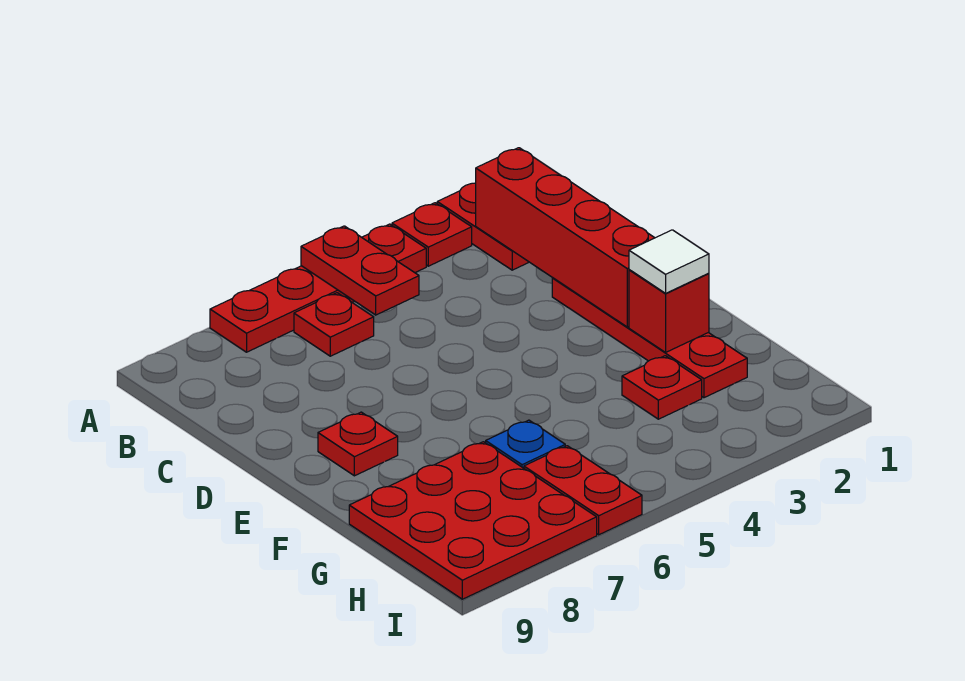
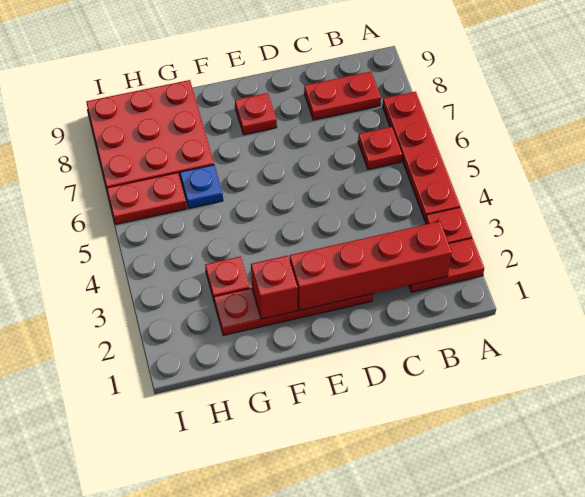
red 1x2 plate [301,226,419,315] -> red 1x2 plate moved to [304,72,381,120]
white 1x1 tile [629,230,709,293] -> none

